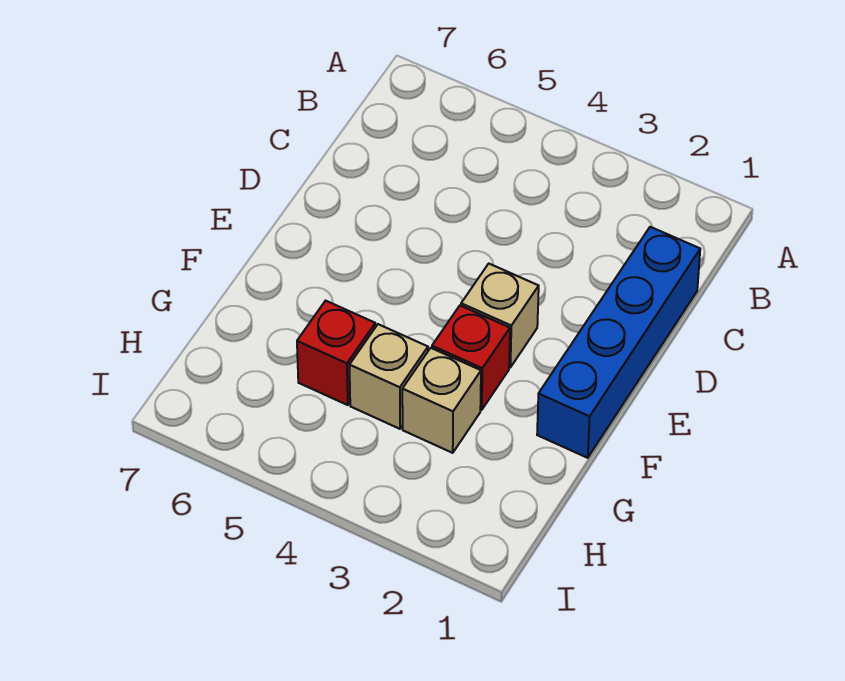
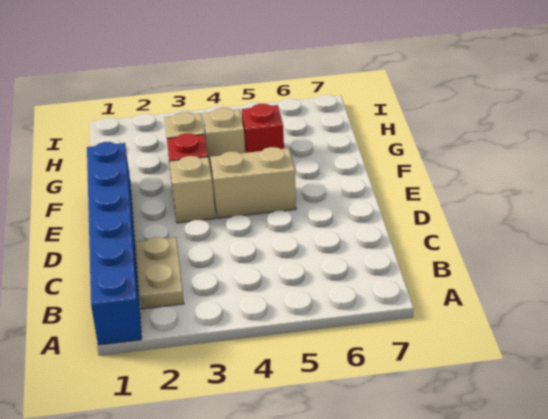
none -> tan 1x2 plate [136,237,184,309]
blue 1x4 brick [537,227,700,458] -> blue 1x6 brick [87,142,142,345]
none -> tan 1x2 brick [210,147,296,218]

